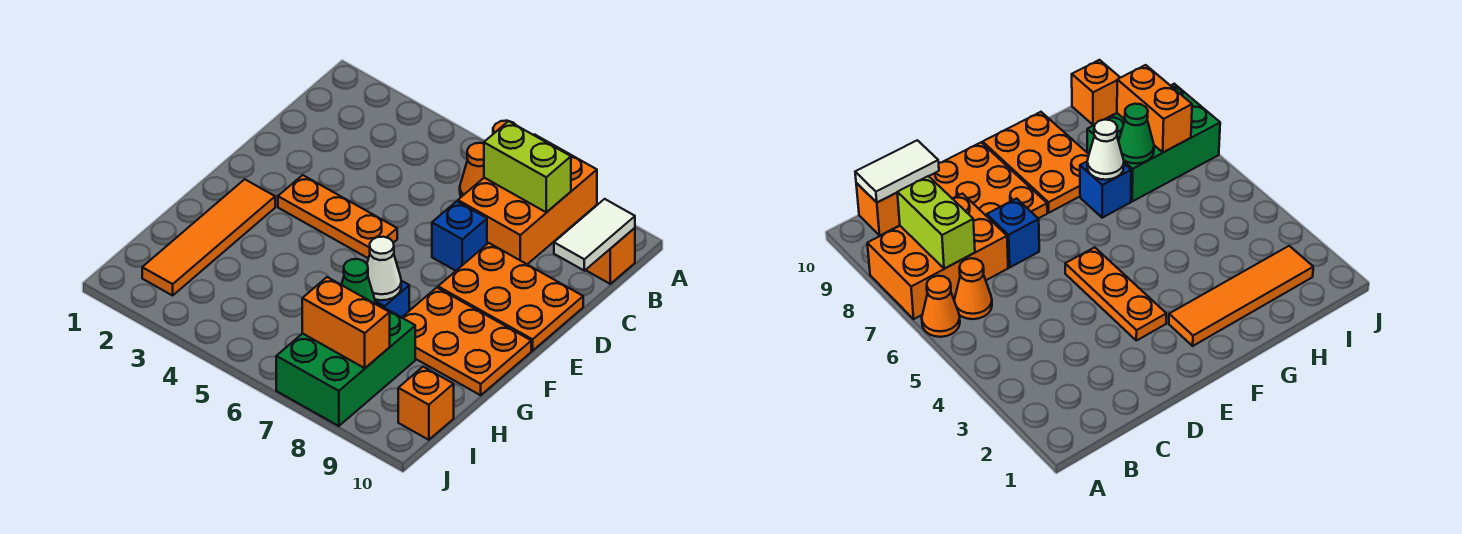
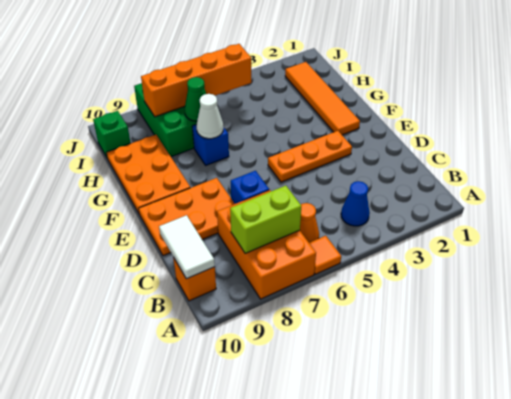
orange 1x1 cone [922,276,960,337] -> orange 1x1 tile [309,236,341,274]
none -> blue 1x1 cone [341,181,370,226]
orange 2x3 plate [402,288,531,395] -> orange 2x3 plate turned to [106,135,190,213]
orange 1x2 brick [302,277,390,368] -> orange 1x4 brick [141,44,251,117]
orange 1x1 brick [398,367,454,440] -> green 1x1 brick [93,111,131,159]

